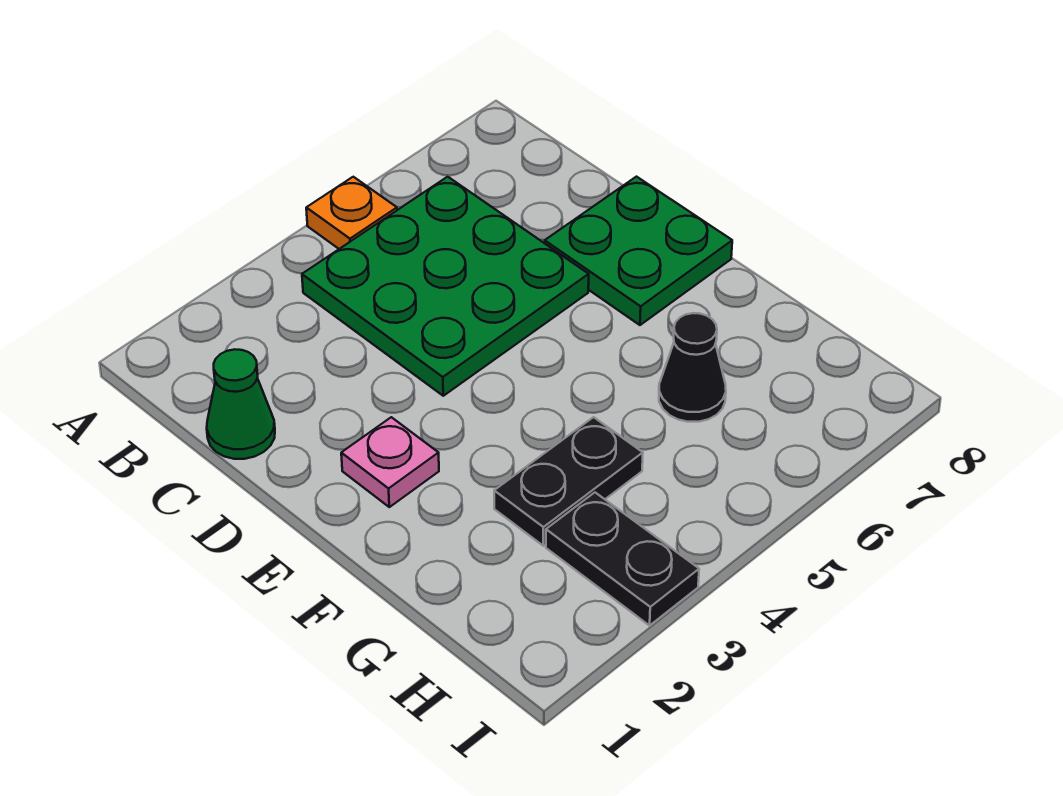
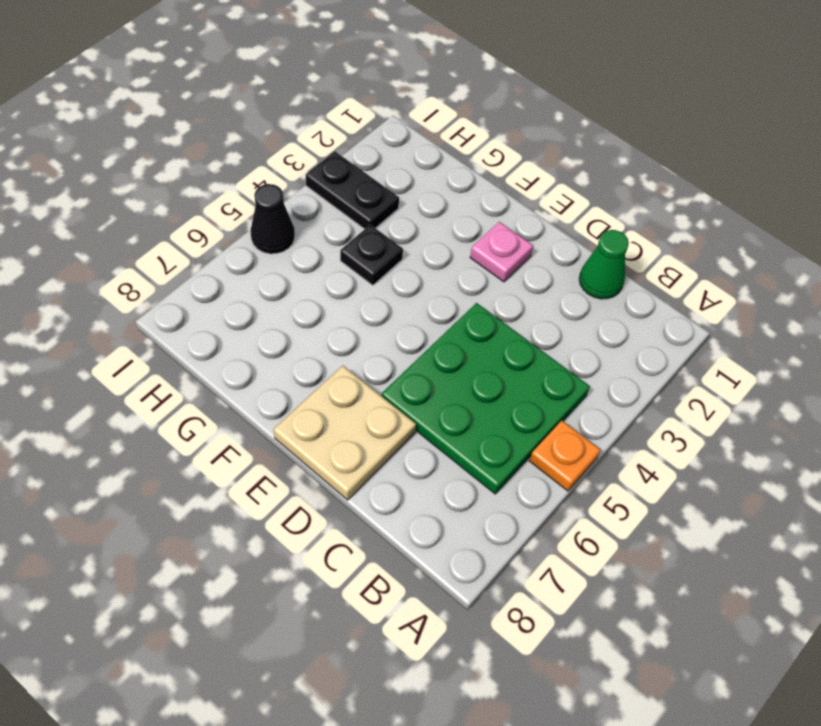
green 2x2 plate [545,177,732,325] -> tan 2x2 plate [273,366,416,500]
black 1x2 plate [494,417,643,546] -> black 1x1 plate [340,225,403,285]
black 1x1 cone [659,313,726,422] -> black 1x1 cone moved to [251,184,295,254]

